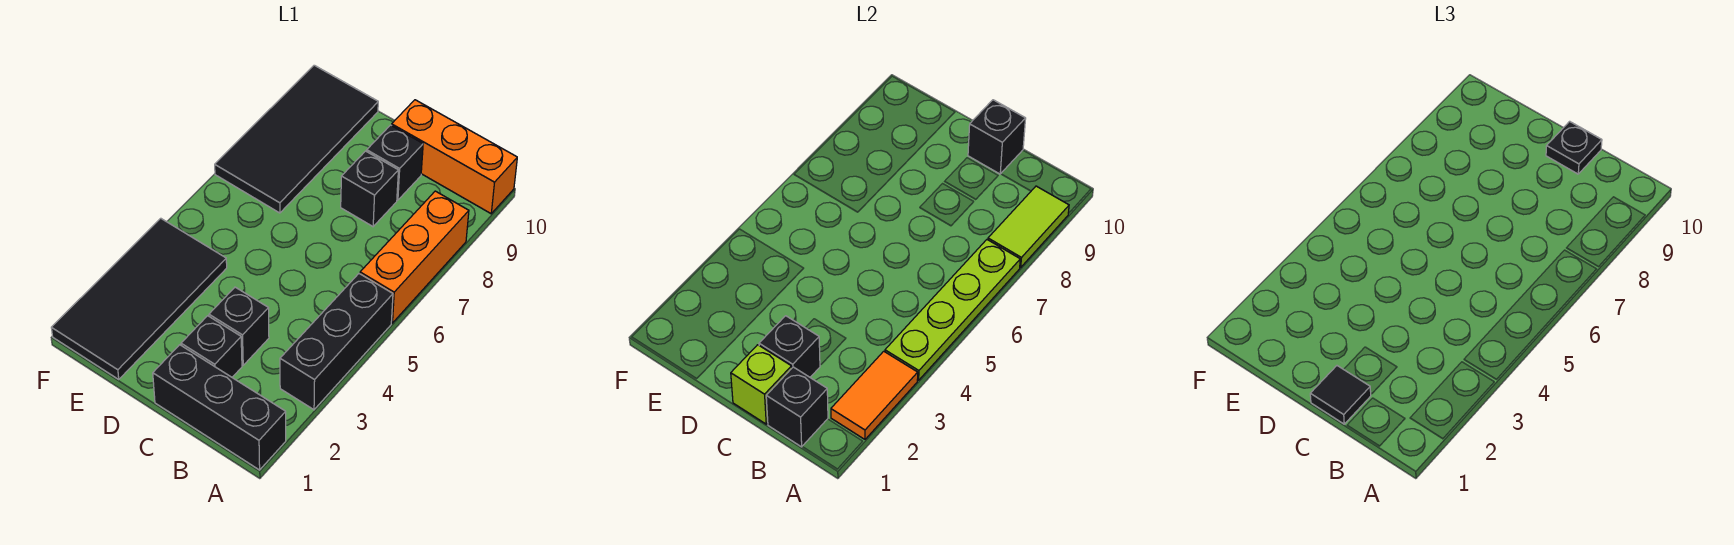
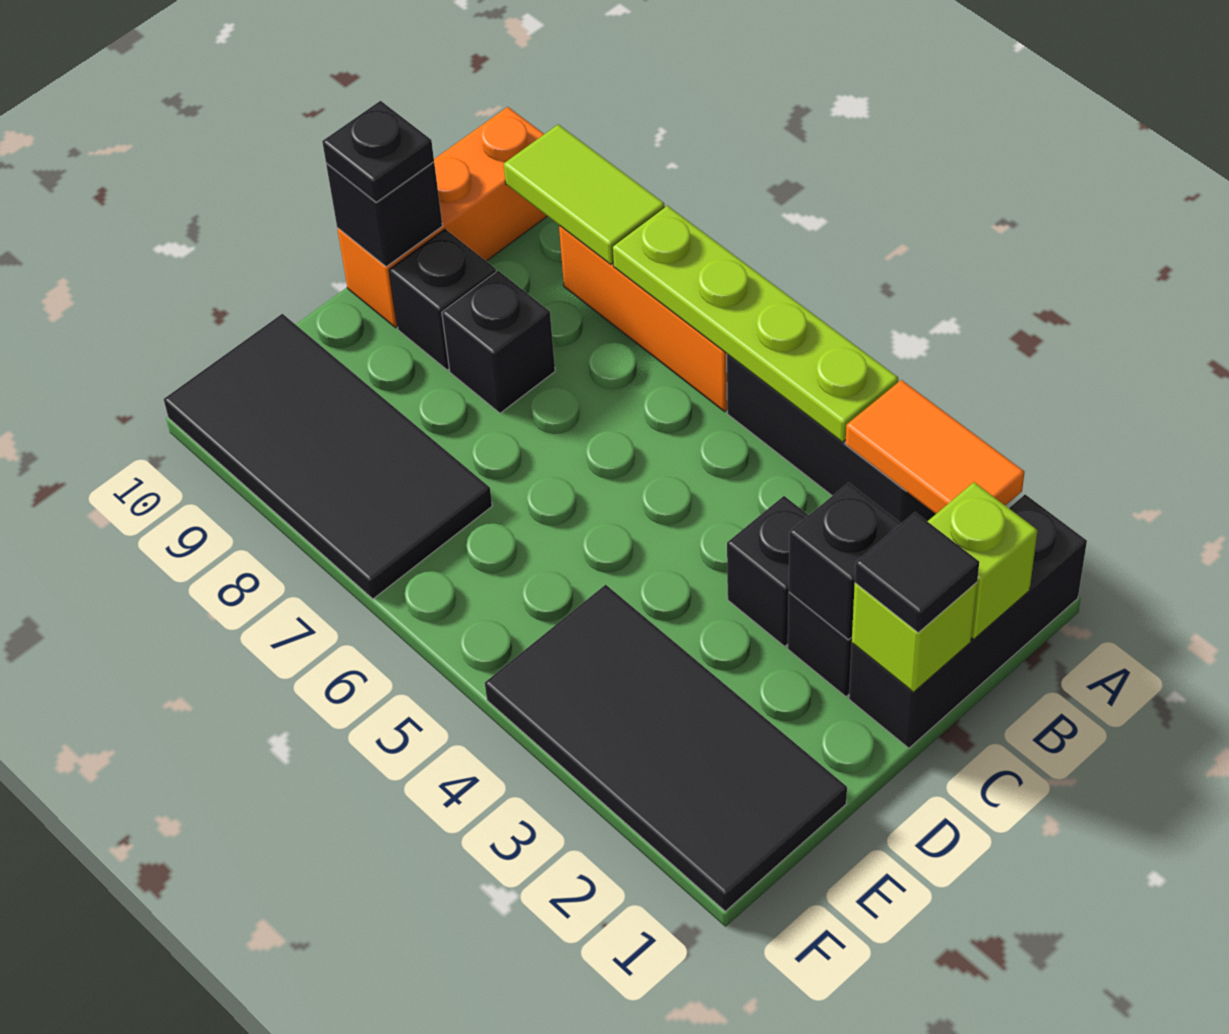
black 1x1 brick [766,367,828,447] -> lime 1x1 brick [927,482,1038,639]

